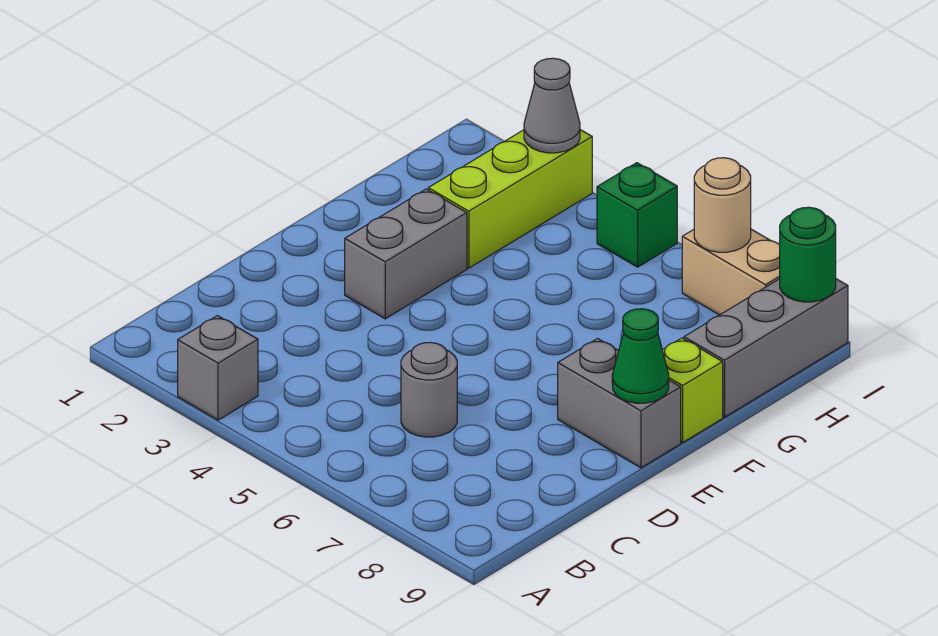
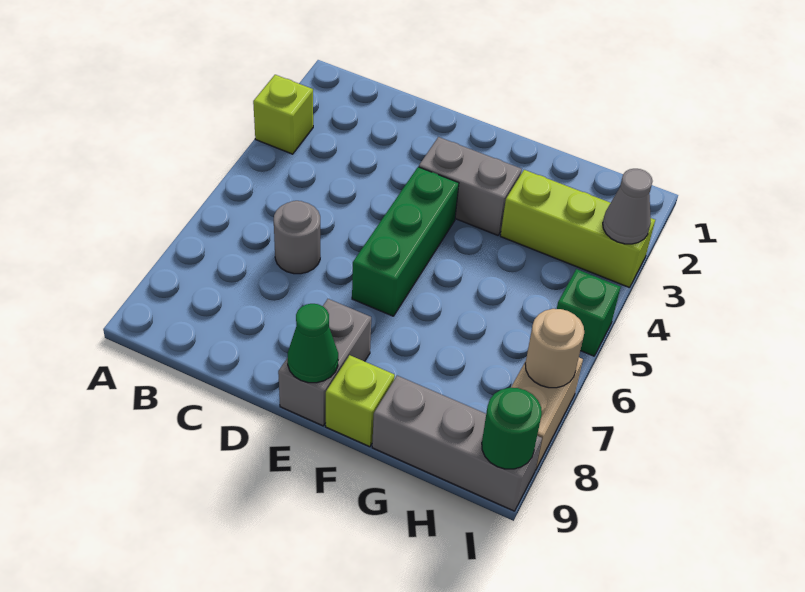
grey 1x1 brick [178,316,258,420] -> lime 1x1 brick [253,75,313,154]
none -> green 1x3 brick [352,167,459,316]

